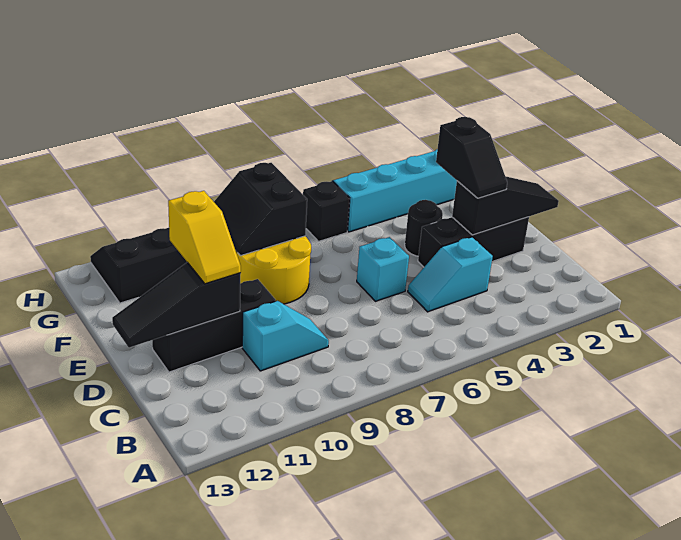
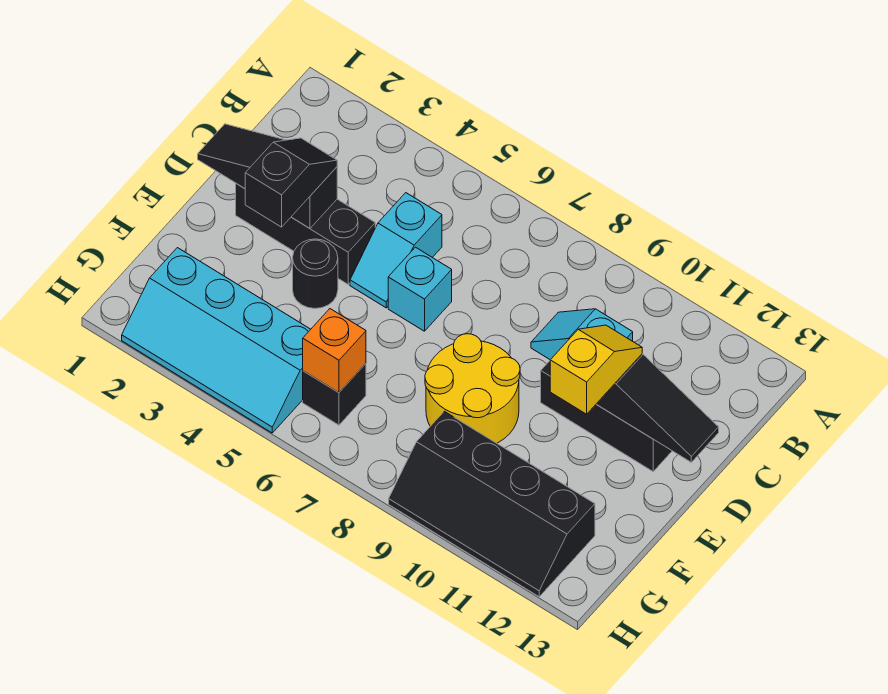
cyan 1x2 slope [408,237,493,312] -> cyan 1x2 slope turned to [350,193,442,308]
black 2x2 slope [214,163,307,256] -> none
none -> orange 1x1 brick [303,309,366,393]

